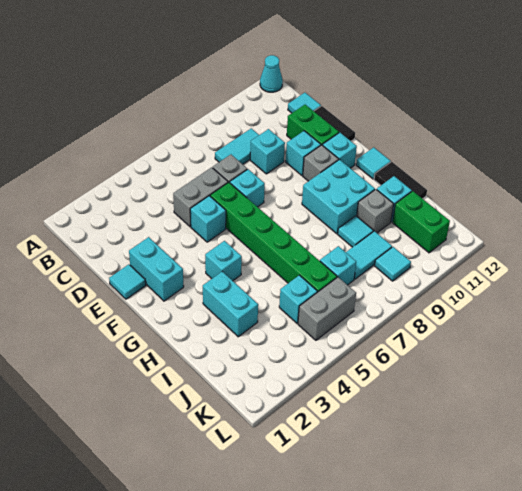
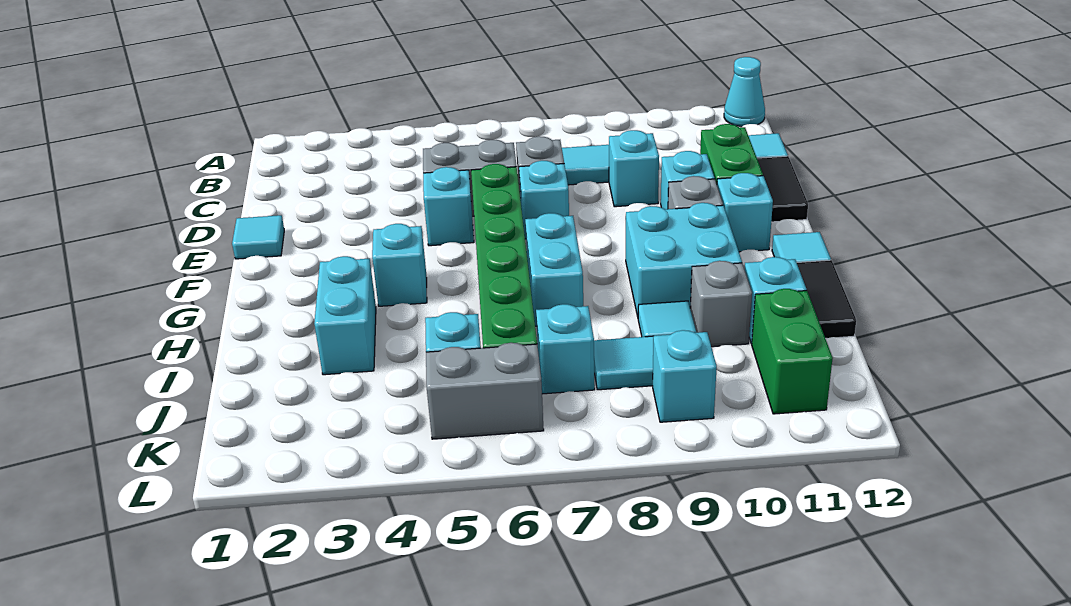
cyan 1x2 brick [129,237,184,301] -> cyan 1x2 brick moved to [525,213,583,326]
cyan 1x1 tile [375,247,411,281] -> cyan 1x1 brick [653,330,717,422]

